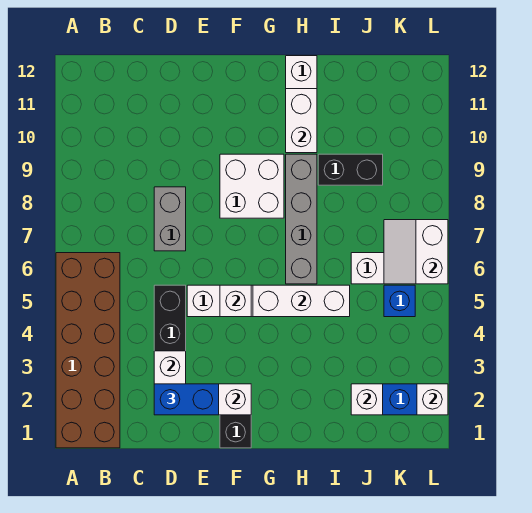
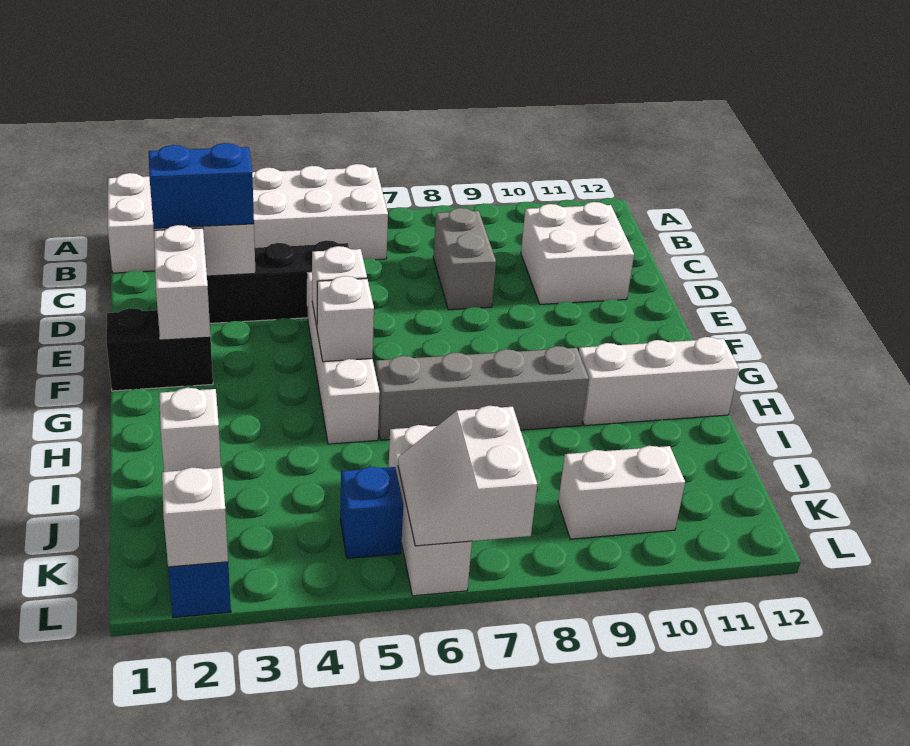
brown 2x6 brick [56,253,120,448] -> white 2x6 brick [107,164,388,273]
blue 1x2 brick [154,384,219,415] -> blue 1x2 brick turned to [149,143,254,228]
grey 1x2 brick [154,187,186,251] -> grey 1x2 brick turned to [433,208,496,310]
white 2x2 brick [220,154,284,218] -> white 2x2 brick moved to [521,202,634,304]
white 1x3 brick [253,285,350,317] -> white 1x1 brick [317,276,374,362]
white 1x2 brick [286,89,317,153] -> white 1x2 brick moved to [558,446,685,539]
black 1x2 brick [318,154,383,185] -> none
white 2x2 slope [384,220,448,284] -> white 2x2 slope turned to [398,406,537,546]

